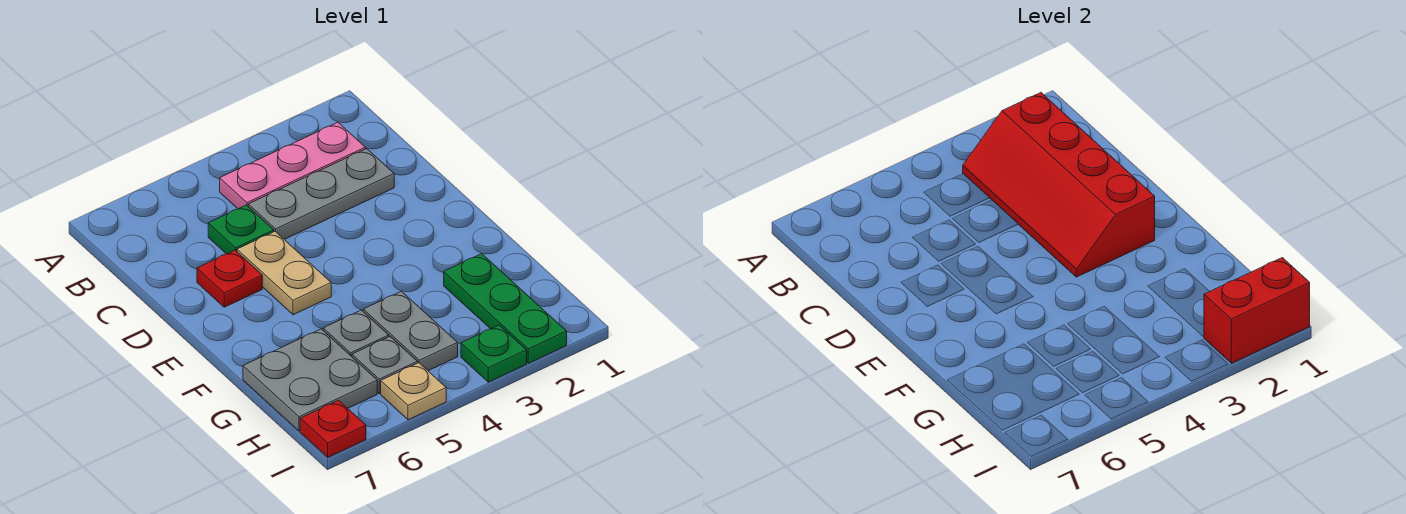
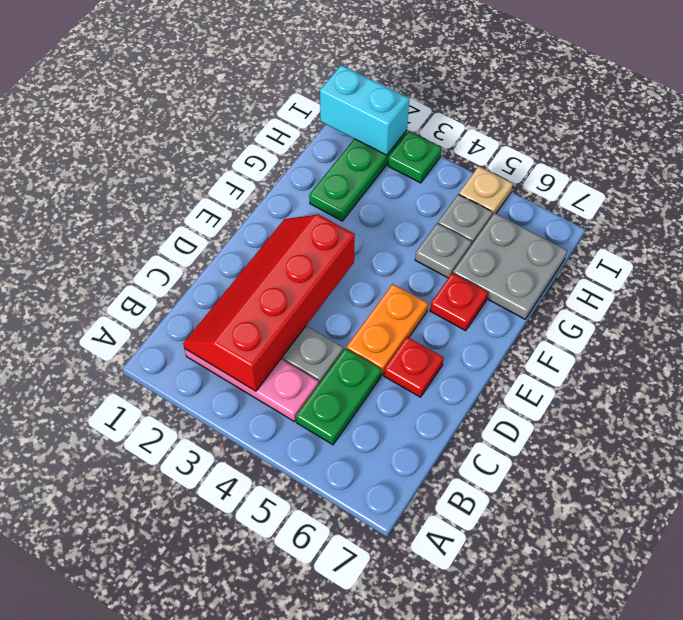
red 2x4 slope [963,93,1155,277] -> red 2x4 slope turned to [183,214,355,391]
green 1x1 plate [208,205,274,254] -> green 1x2 plate [296,348,382,445]
tan 1x2 plate [237,231,331,315] -> orange 1x2 plate [346,284,428,375]
grey 1x2 plate [363,291,458,371] -> none
red 1x2 brick [1204,258,1310,363] -> cyan 1x2 brick [320,65,409,155]
red 1x1 plate [300,400,366,457] -> red 1x1 plate moved to [430,273,488,331]

